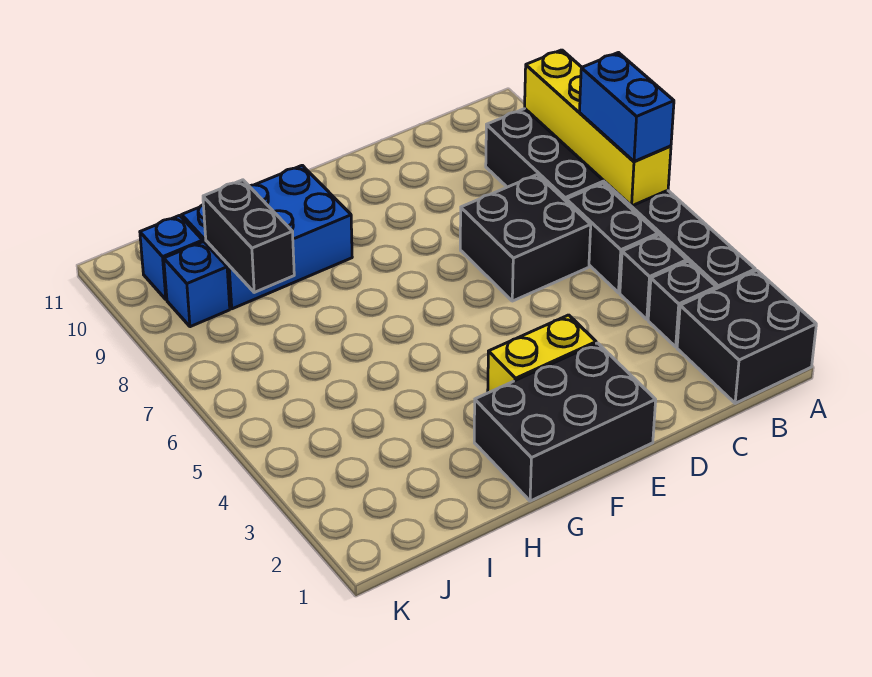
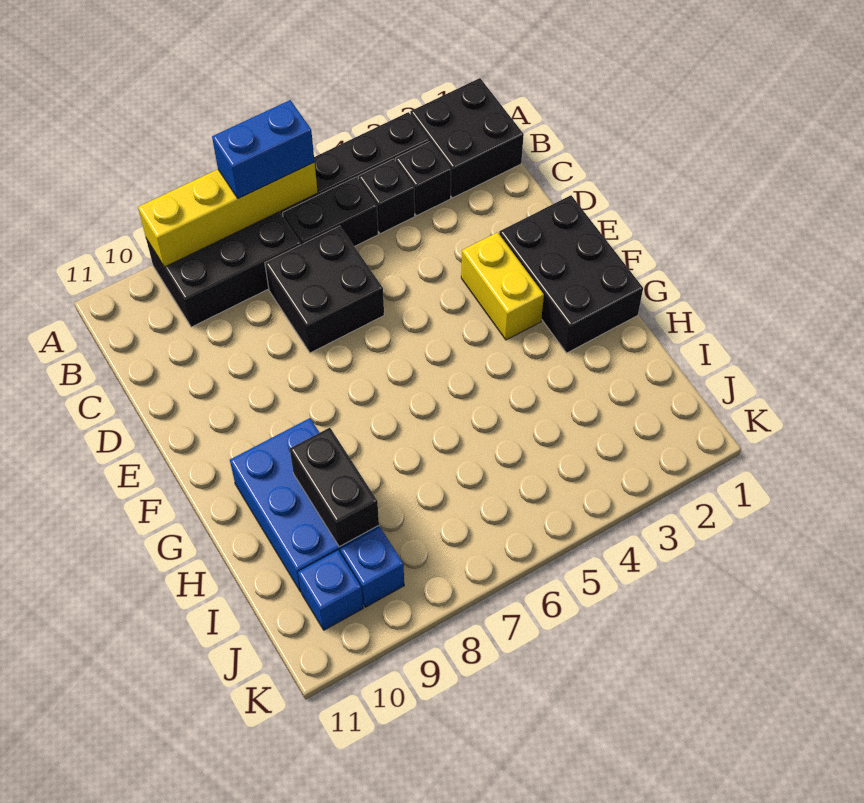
black 1x2 brick [203,180,294,292] -> black 1x2 brick turned to [290,428,379,547]

